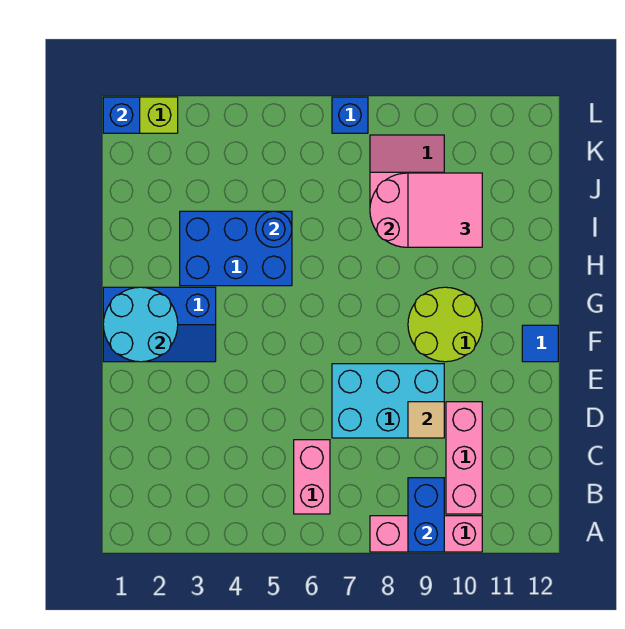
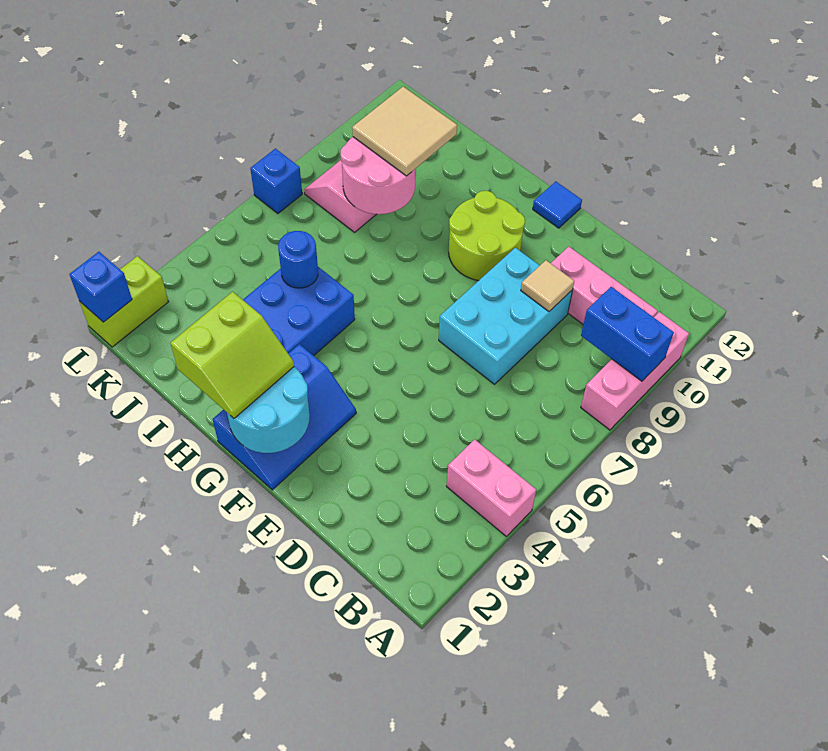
pink 1x2 brick [294,440,330,514] -> pink 1x2 brick moved to [446,439,536,536]
none -> lime 2x2 slope [171,292,294,418]
pink 2x2 tile [408,173,482,247] -> tan 2x2 tile [352,87,457,176]

